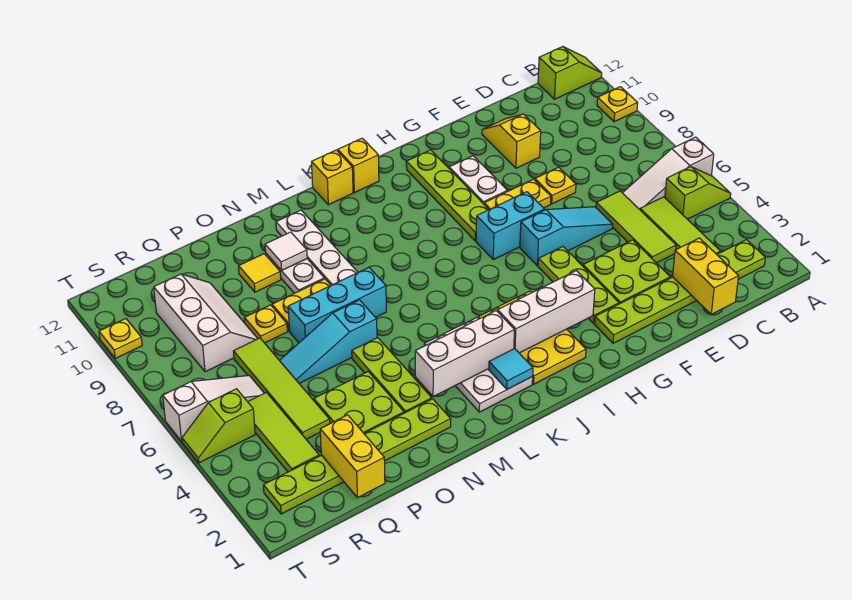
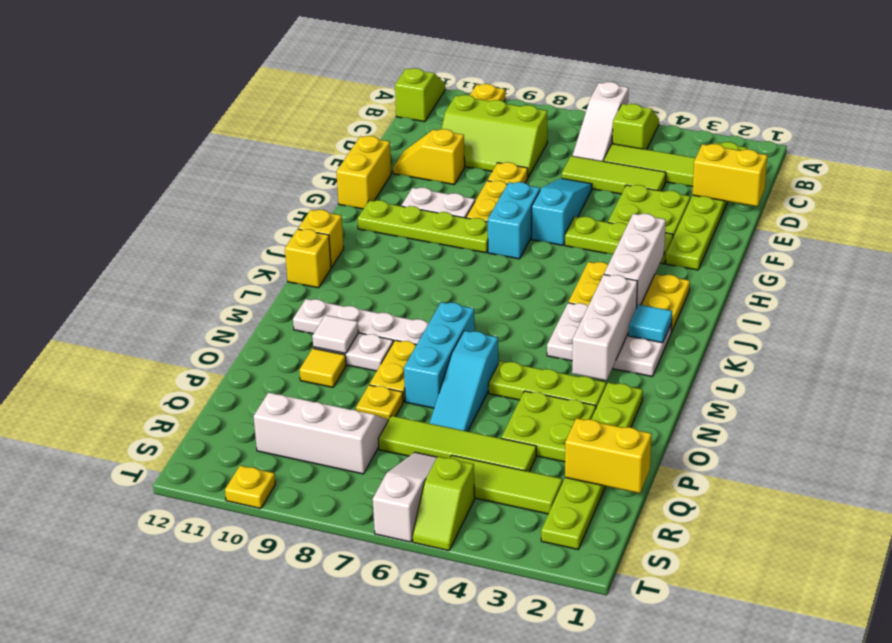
none -> lime 2x3 slope [441,95,547,177]
none -> yellow 1x2 brick [337,136,391,209]

